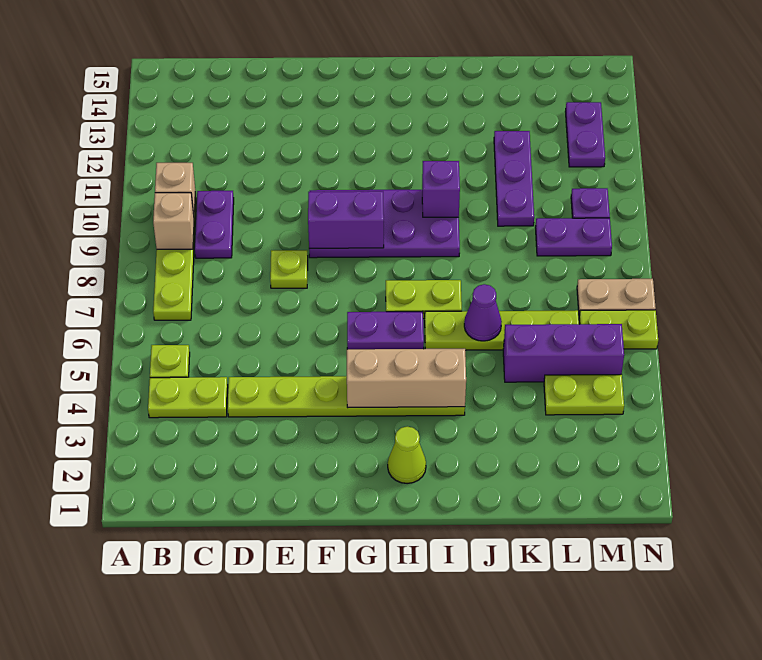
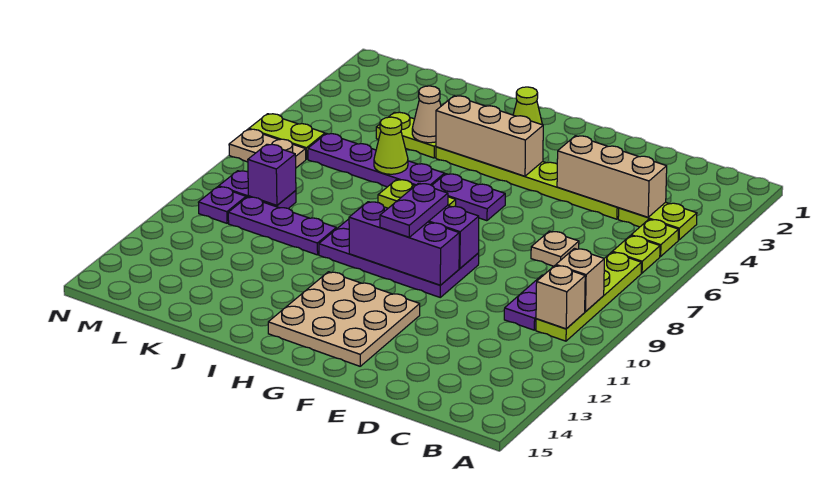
none -> tan 1x3 brick [557,136,667,217]
none -> tan 1x1 plate [531,231,579,266]
lime 1x1 plate [270,250,308,288] -> lime 1x1 plate moved to [612,236,660,273]
none -> tan 3x3 plate [268,272,420,366]
lime 1x4 plate [425,310,579,350] -> purple 1x4 plate [308,134,445,187]
purple 1x1 brick [422,161,460,217] -> purple 1x1 brick moved to [248,144,296,205]
none -> tan 1x1 cone [412,86,441,143]
purple 1x1 cone [464,284,502,341] -> lime 1x1 cone [374,117,408,174]
purple 1x3 brick [503,324,624,382] -> purple 1x3 brick moved to [349,202,459,285]
purple 1x3 plate [494,131,534,226] -> purple 1x3 plate turned to [228,197,336,255]
lime 1x2 plate [544,374,624,415] -> lime 1x2 plate moved to [376,112,436,158]
purple 1x2 plate [565,102,605,167] -> purple 1x2 plate moved to [380,183,448,237]

